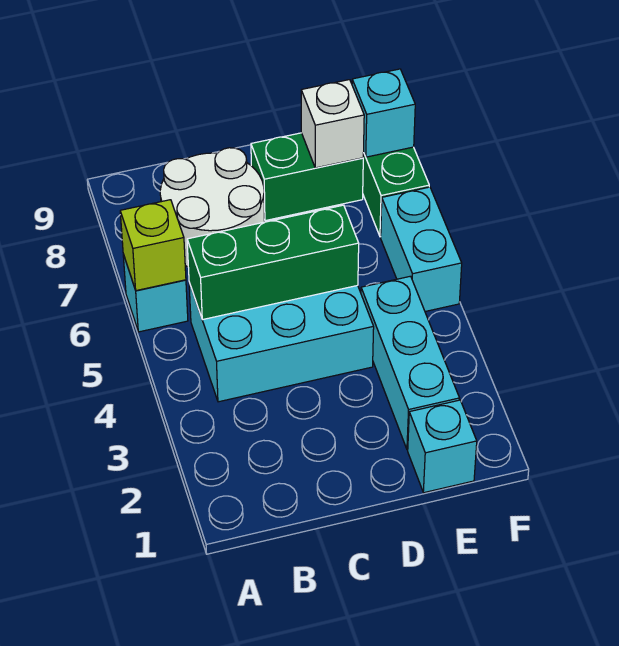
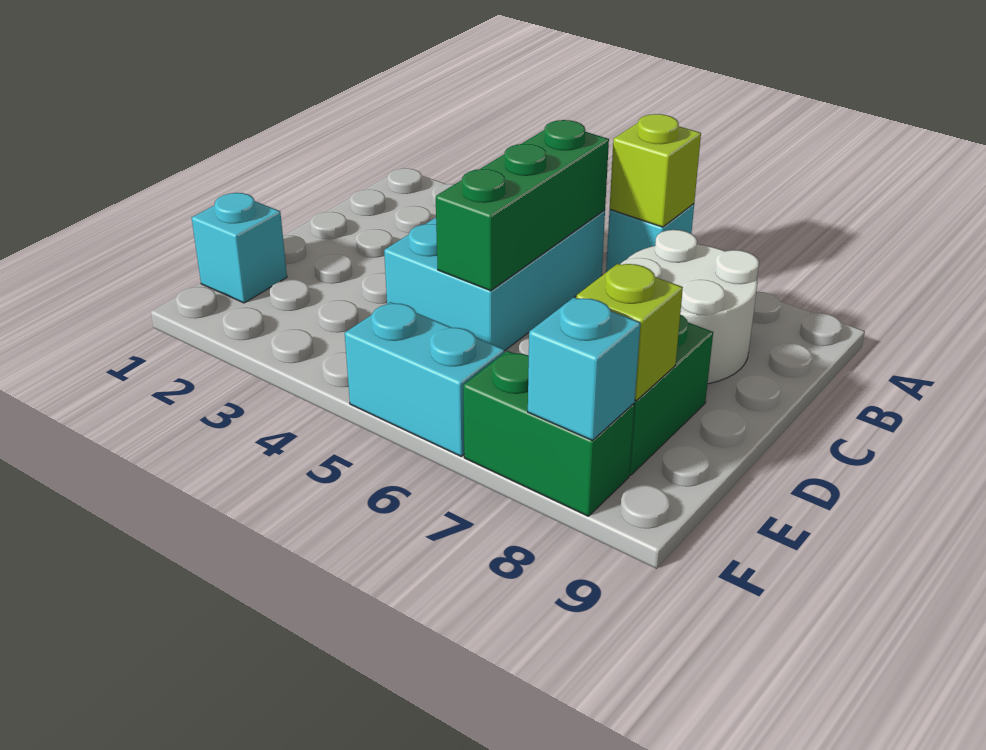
cyan 1x3 brick [361,276,460,450] -> none
white 1x1 brick [301,80,364,168] -> lime 1x1 brick [576,264,683,401]

